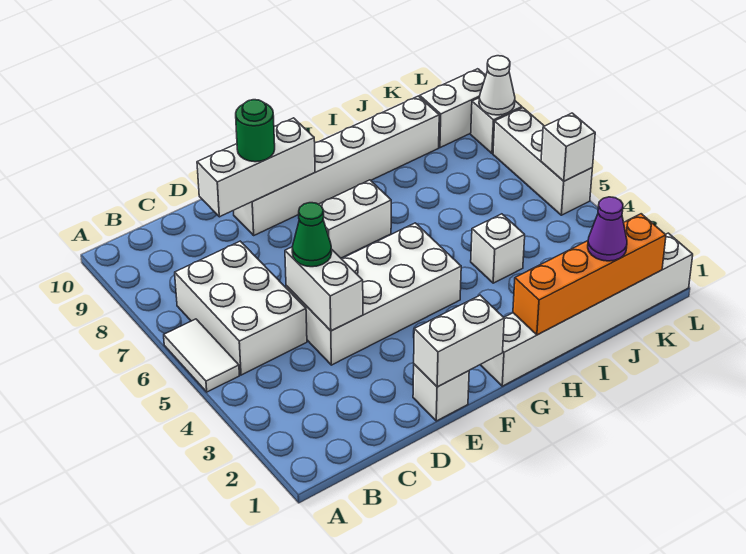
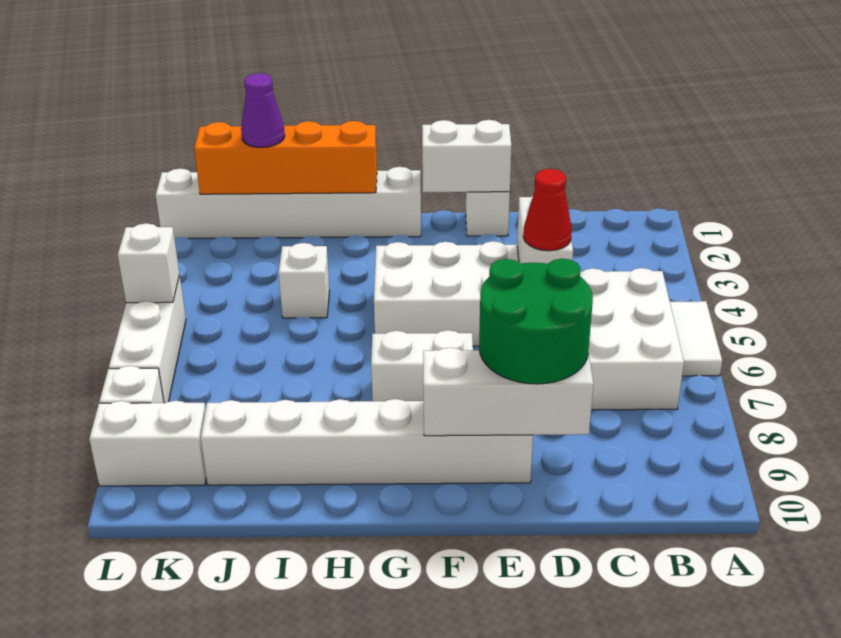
green 1x1 cone [292,203,332,267] -> red 1x1 cone [523,169,572,251]
green 1x1 round brick [236,100,275,162] -> green 2x2 round brick [479,259,593,384]
white 1x1 cone [479,56,515,115] -> none

